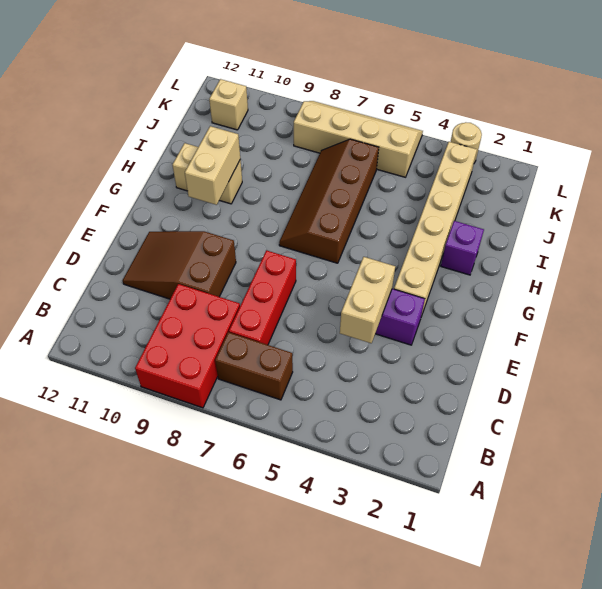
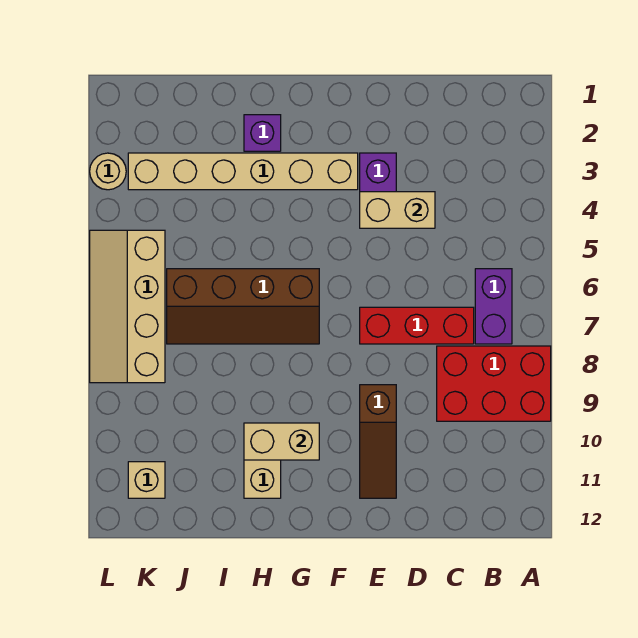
brown 1x2 brick [215,332,293,400] -> purple 1x2 brick [475,269,512,344]
brown 2x3 slope [123,231,236,299] -> brown 1x3 slope [360,385,396,498]

